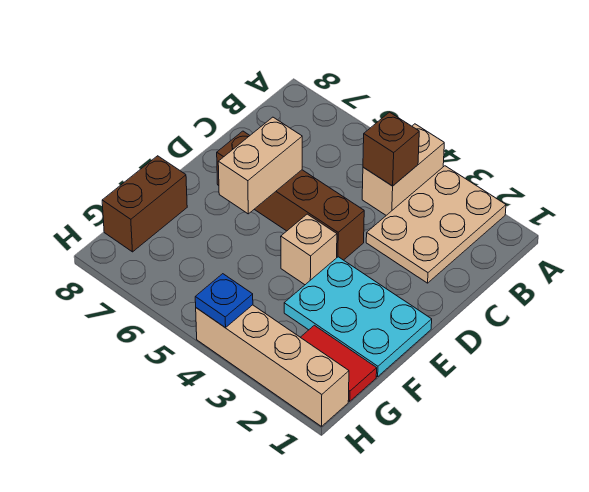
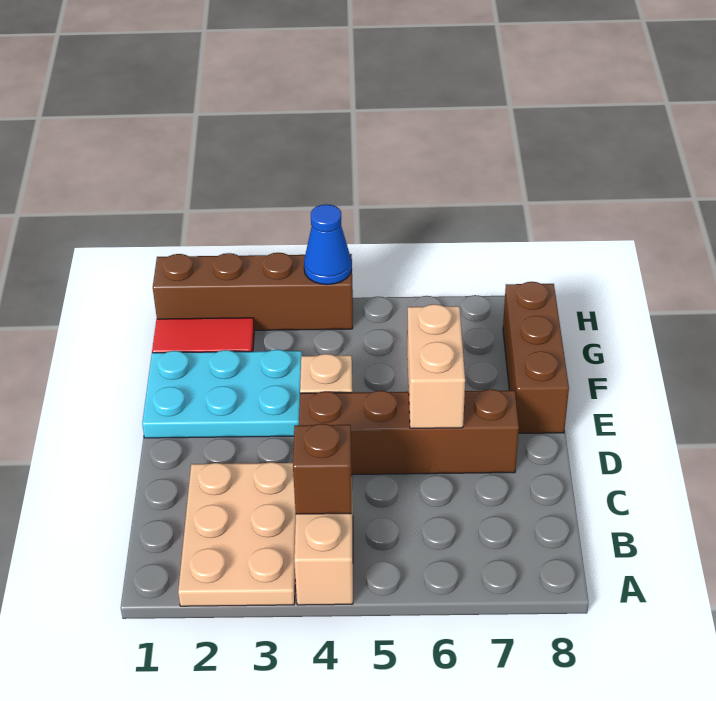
brown 1x2 brick [102,156,187,252] -> brown 1x3 brick [503,282,569,433]
tan 1x4 brick [196,305,349,426] -> brown 1x4 brick [153,253,353,330]
blue 1x1 plate [195,274,253,328] -> blue 1x1 cone [304,204,352,285]

